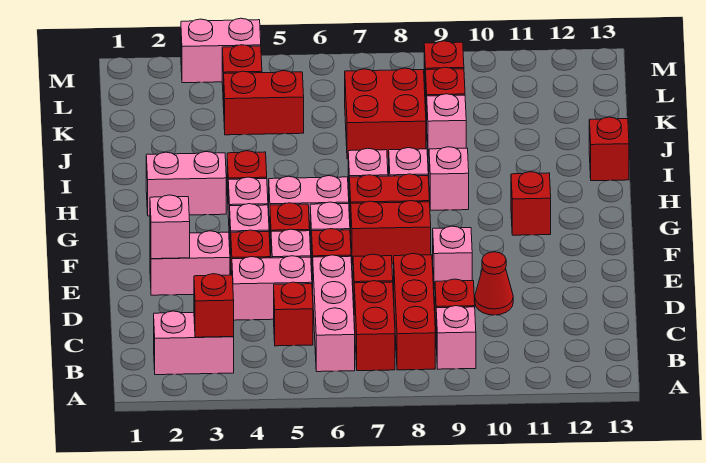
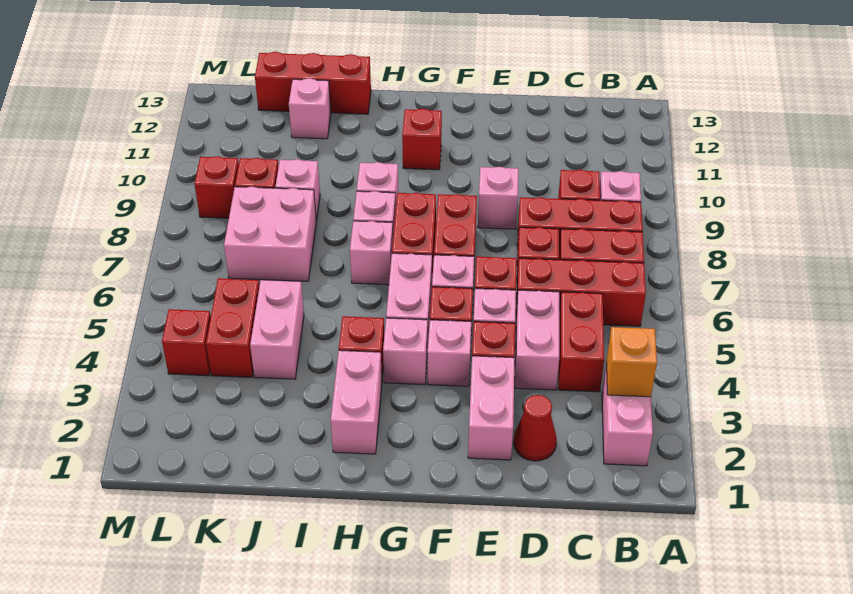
red 1x1 brick [194,274,234,337] -> orange 1x1 brick [606,327,657,397]
pink 1x3 brick [313,255,355,372] -> red 1x3 brick [516,258,646,326]
red 1x1 brick [274,282,313,346] -> red 1x2 brick [558,292,604,392]
red 1x1 cone [475,252,513,315] -> red 1x1 cone moved to [514,395,557,461]
pink 1x1 brick [150,195,190,259] -> pink 1x1 brick moved to [289,78,331,139]
red 1x1 brick [589,117,629,181] -> red 1x3 brick [255,52,371,114]
red 2x2 brick [345,68,426,159] -> pink 2x2 brick [224,187,316,281]
pink 1x2 brick [181,18,261,83] -> pink 1x2 brick moved to [250,280,304,379]

